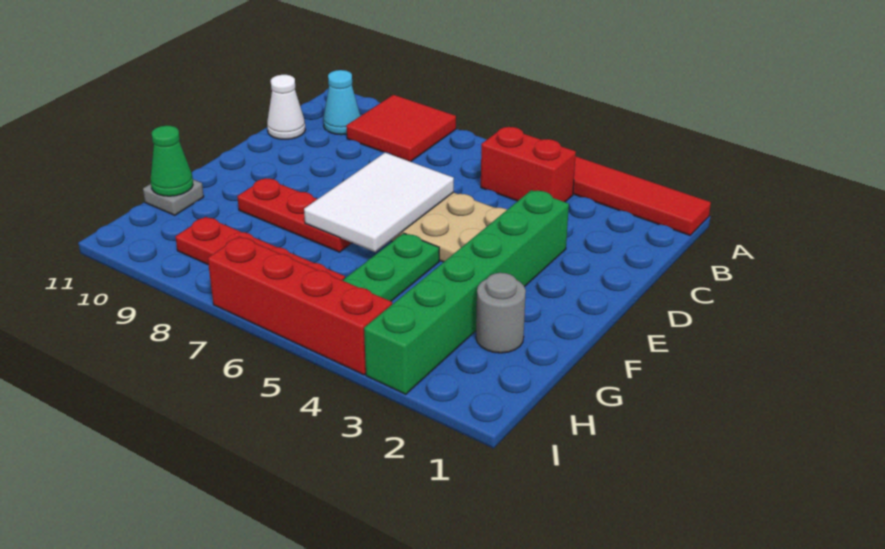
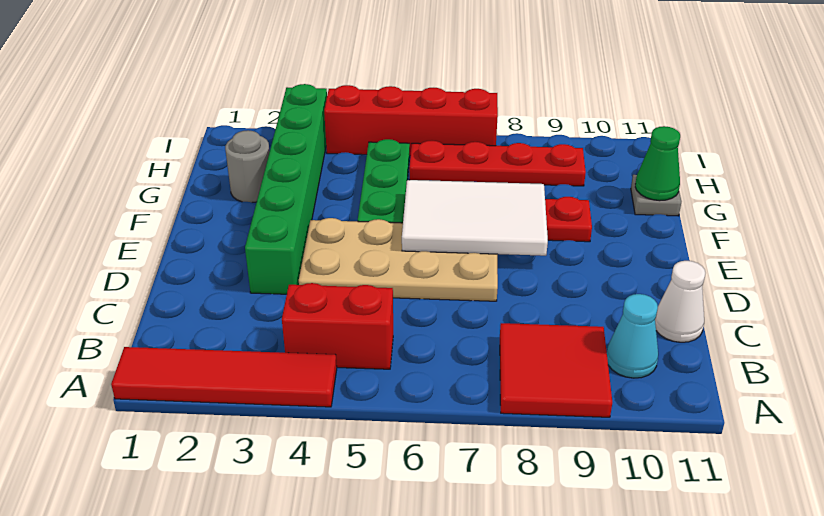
white 2x3 tile [304,153,454,252] -> white 2x3 tile turned to [402,180,548,256]

